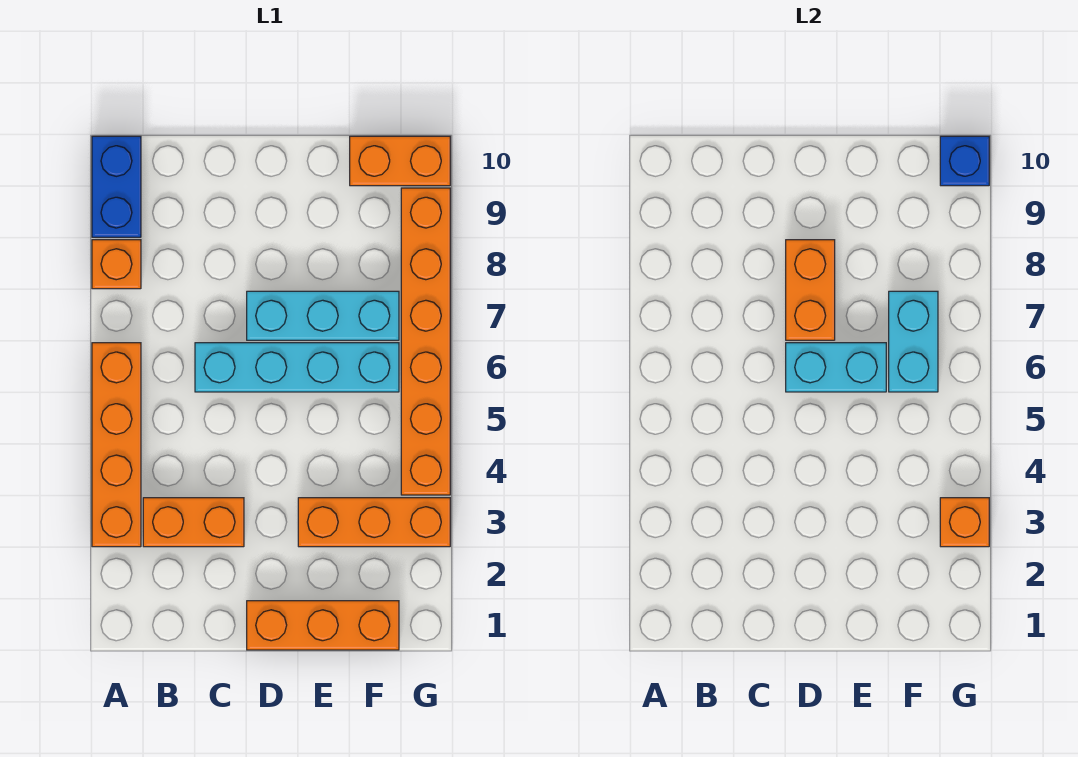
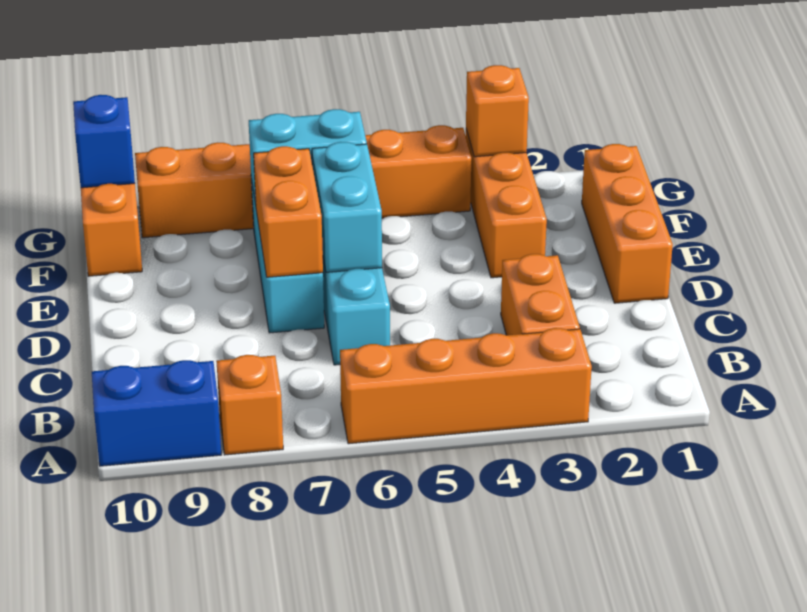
orange 1x2 brick [786,240,835,340] -> orange 1x2 brick turned to [254,146,323,277]

